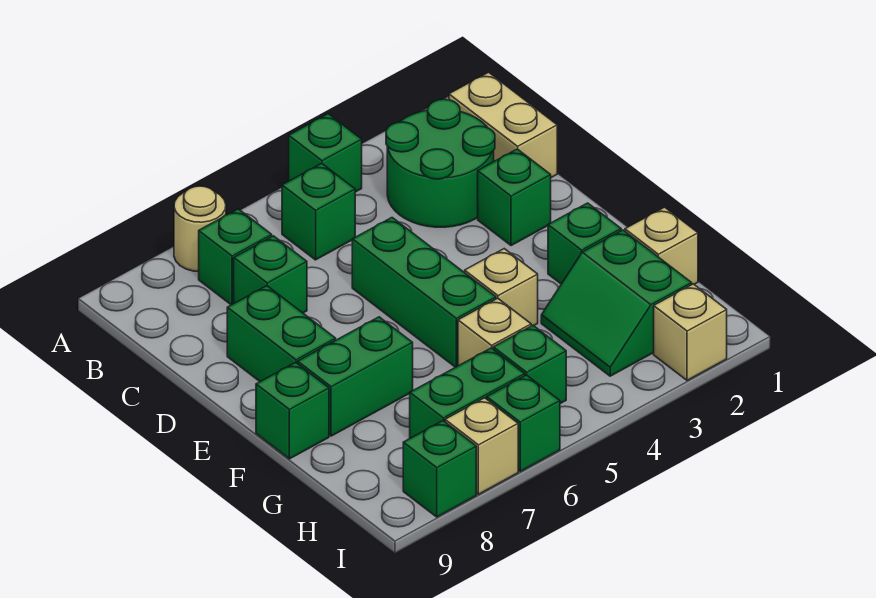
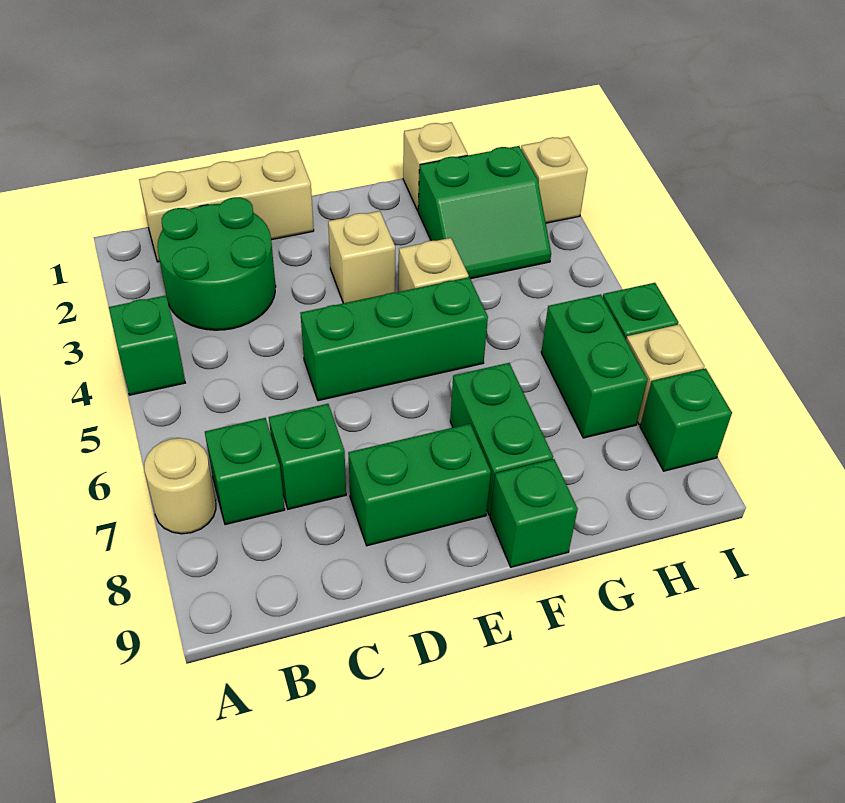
tan 1x2 brick [449,72,557,178] -> tan 1x3 brick [139,150,314,262]
green 1x1 brick [282,163,355,260] -> none
green 1x1 brick [478,149,551,246] -> none
green 1x1 brick [548,203,621,284] -> none
tan 1x1 brick [458,298,531,366] -> tan 1x1 brick moved to [328,211,395,303]
green 1x1 brick [493,325,566,404] -> none

